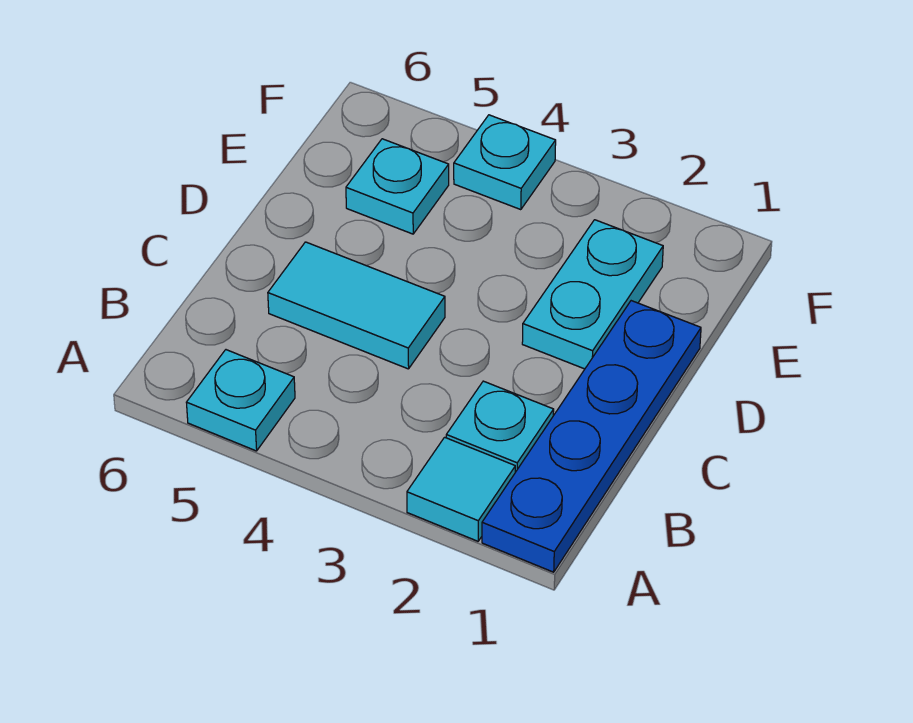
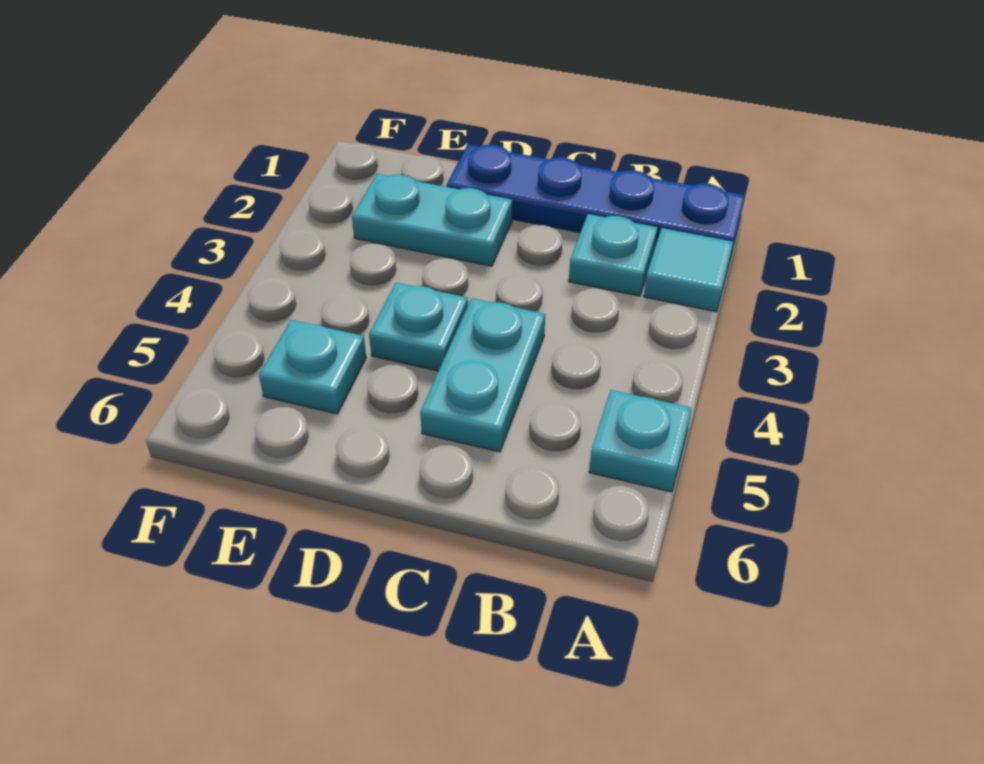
cyan 1x2 tile [268,242,445,369] -> cyan 1x2 plate [420,298,545,452]
cyan 1x1 plate [454,115,556,210] -> cyan 1x1 plate moved to [369,283,468,371]

